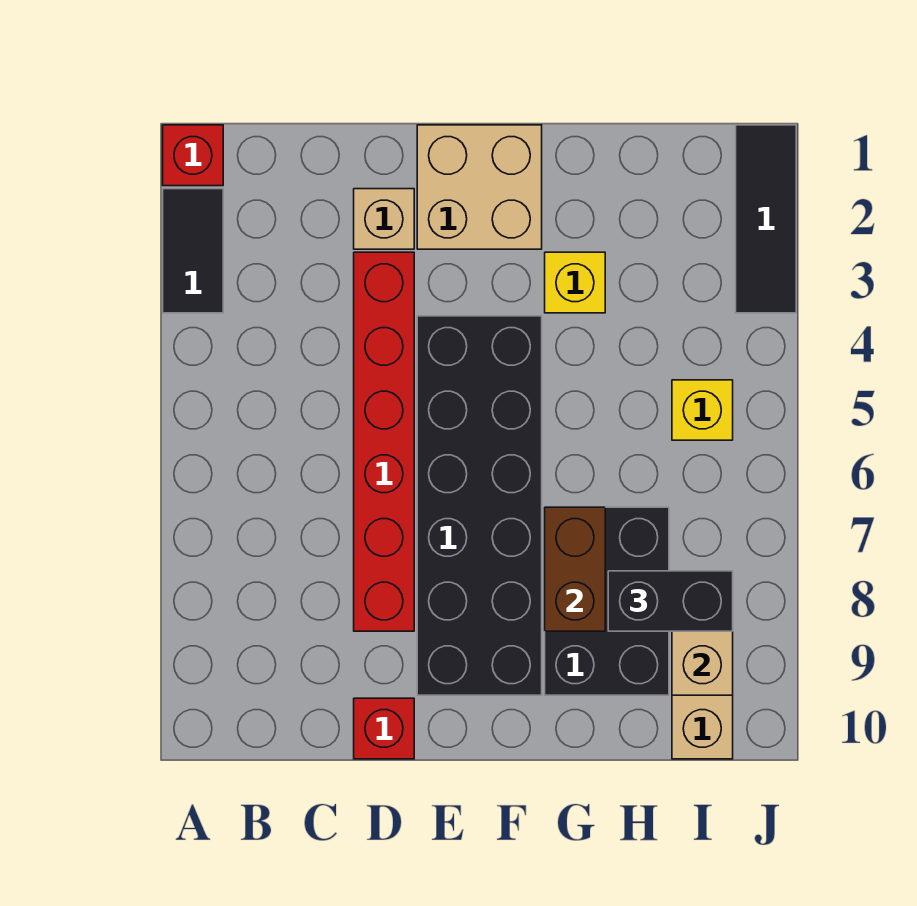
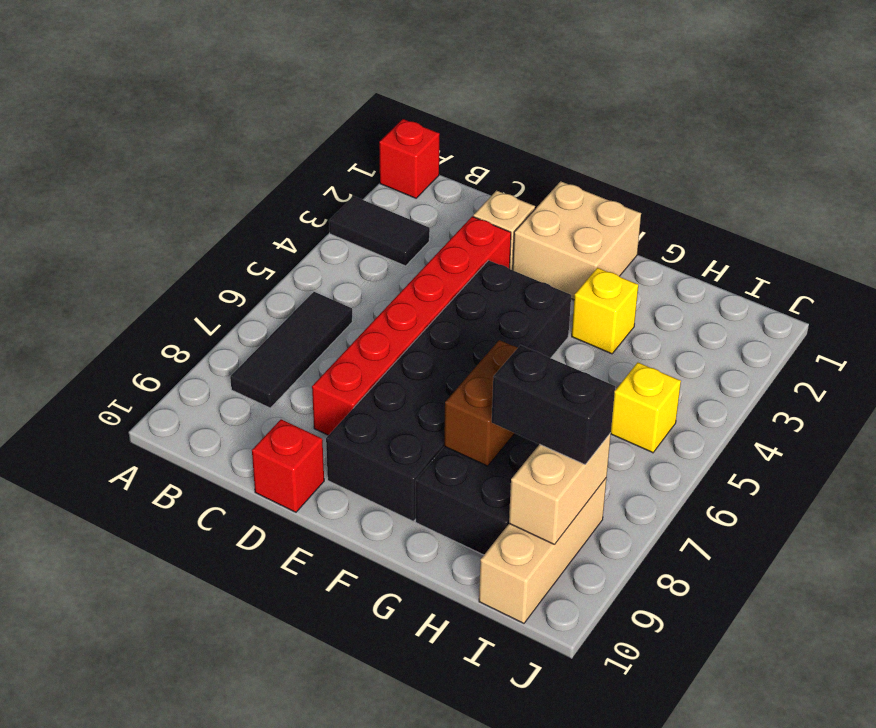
black 1x2 tile [163,189,223,313] -> black 1x2 tile turned to [329,196,430,266]
black 1x3 tile [736,125,796,313] -> black 1x3 tile moved to [230,292,353,408]

